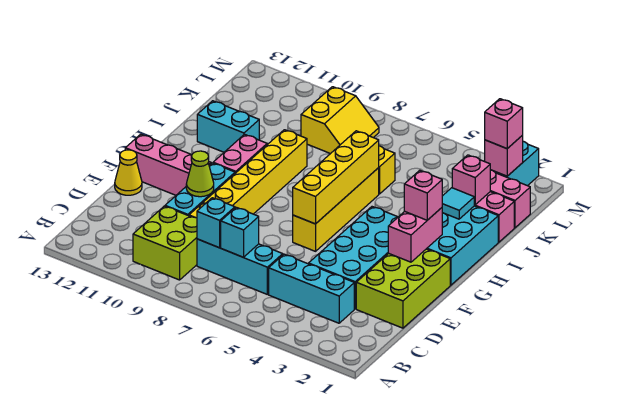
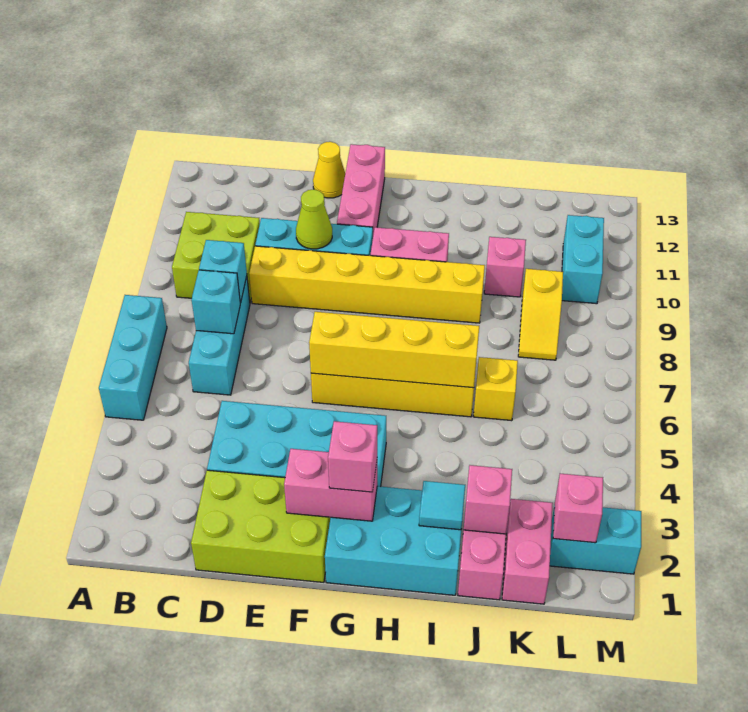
cyan 1x3 brick [269,254,354,323] -> cyan 1x3 brick moved to [99,295,167,420]
cyan 1x2 brick [197,101,259,152] -> cyan 1x2 brick moved to [562,215,604,304]
yellow 2x2 slope [301,87,379,154] -> yellow 1x2 slope [518,269,563,360]
pink 1x1 brick [485,99,523,149] -> pink 1x1 brick moved to [484,237,526,297]

